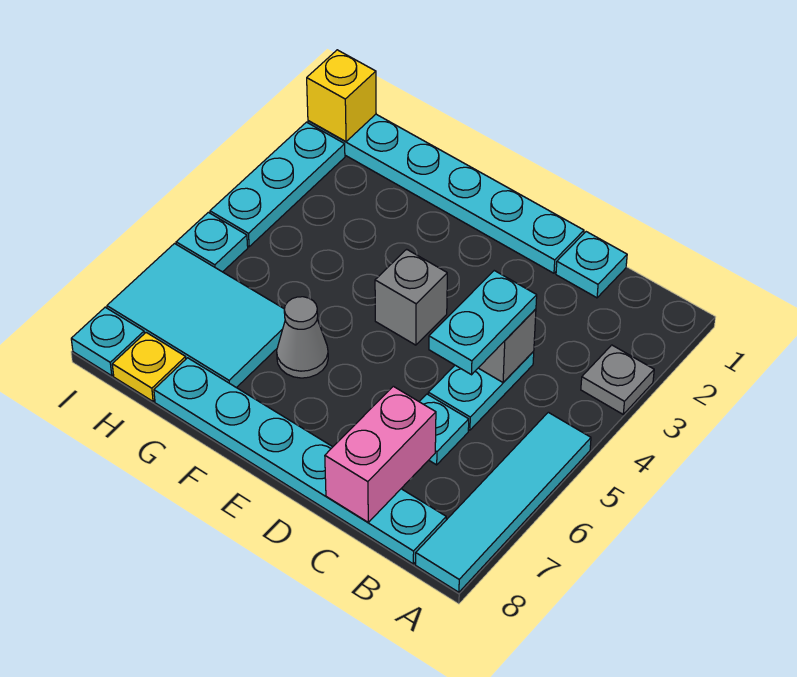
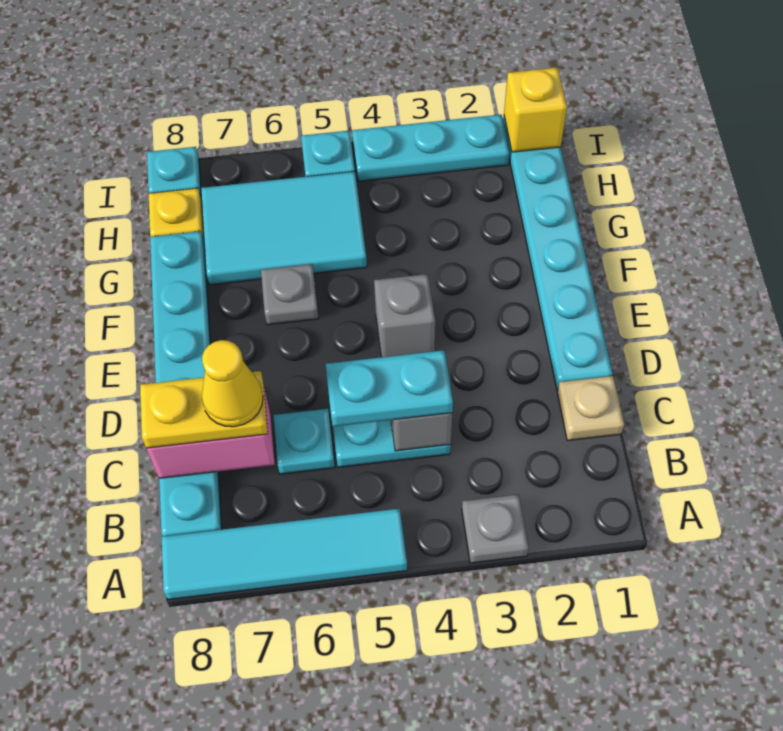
cyan 1x1 plate [556,232,627,298] -> tan 1x1 plate [557,376,624,441]
none -> yellow 1x2 plate [140,371,268,448]
none -> yellow 1x1 cone [202,340,263,427]
grey 1x1 cone [277,297,328,378] -> grey 1x1 plate [261,264,319,325]
cyan 2x3 tile [107,244,285,388] -> cyan 2x3 tile turned to [201,171,367,285]

